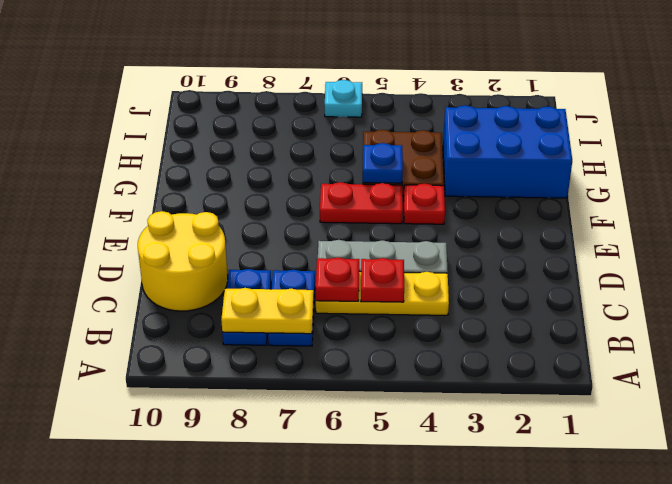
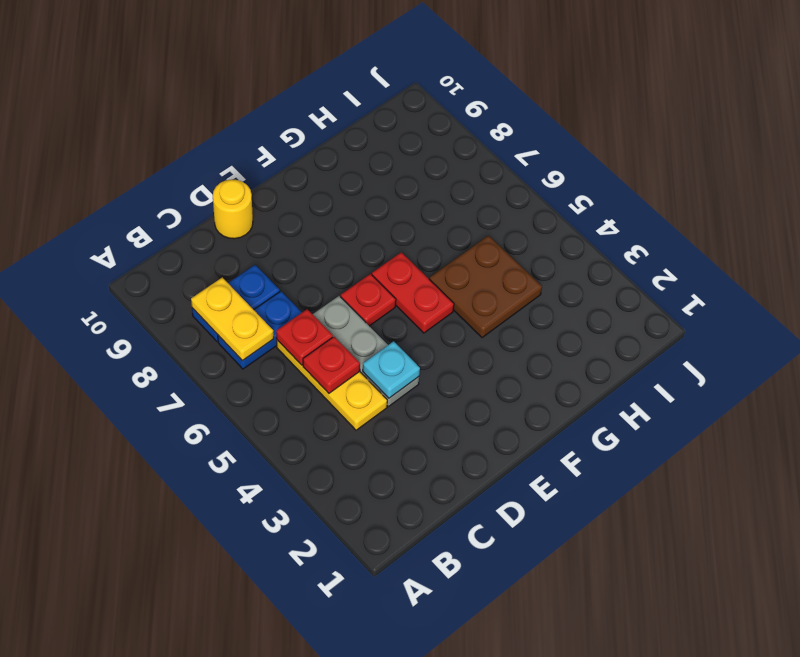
yellow 2x2 round brick [138,211,228,311] -> yellow 1x1 round brick [213,179,253,239]
red 1x1 plate [404,183,445,224] -> red 1x1 plate moved to [341,274,396,326]
blue 2x3 brick [443,105,572,198] -> none
blue 1x1 plate [363,143,403,183] -> none
cyan 1x1 plate [325,80,362,117] -> cyan 1x1 plate moved to [363,341,420,398]

